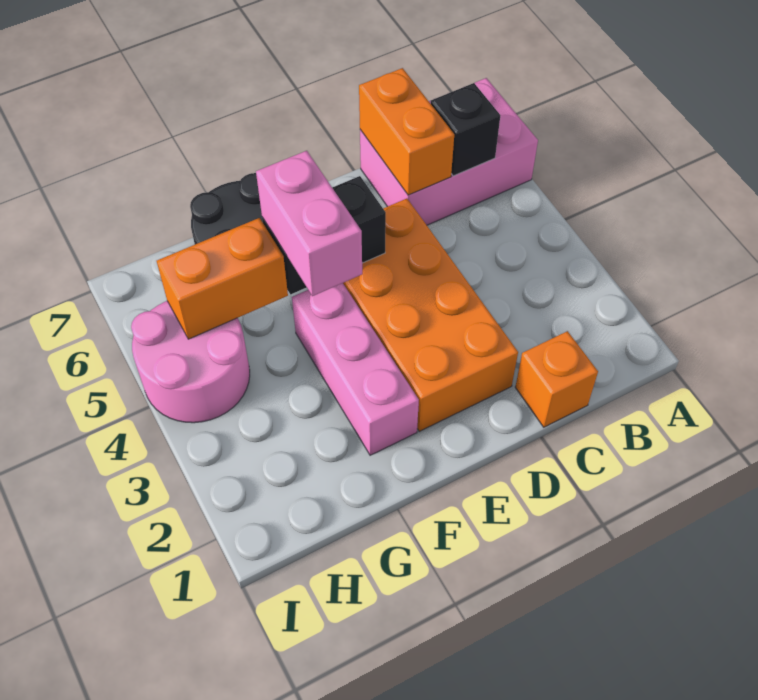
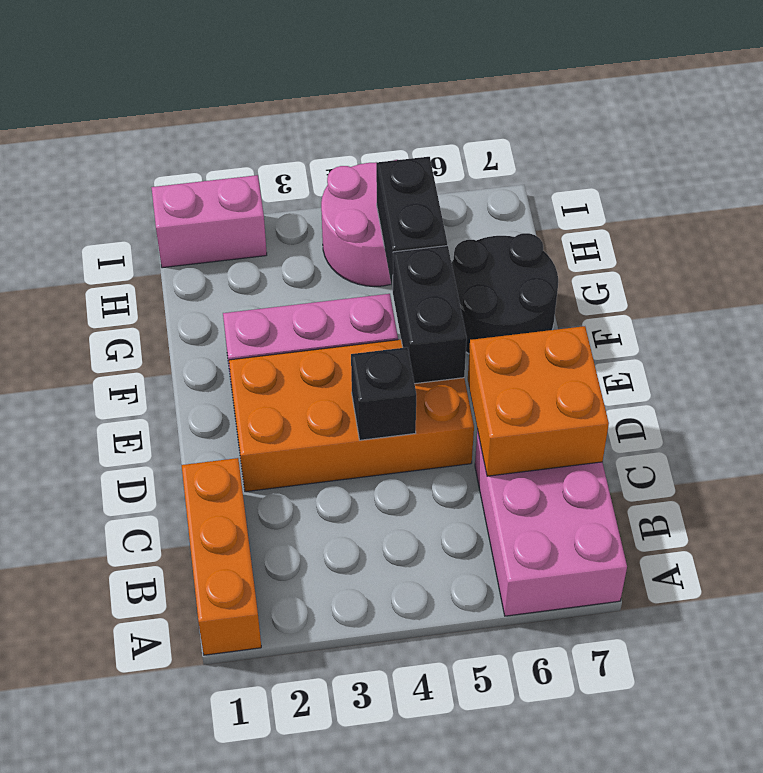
black 1x1 brick [431,83,500,176] -> black 1x1 brick moved to [351,347,416,440]
orange 1x1 brick [515,331,598,427] -> orange 1x3 brick [182,458,261,655]
orange 1x2 brick [359,68,454,195] -> orange 2x2 brick [468,326,609,476]
pink 1x2 brick [256,151,362,296] -> pink 1x2 brick moved to [151,175,267,268]
orange 1x2 brick [157,218,288,339] -> black 1x2 brick [376,157,447,290]

